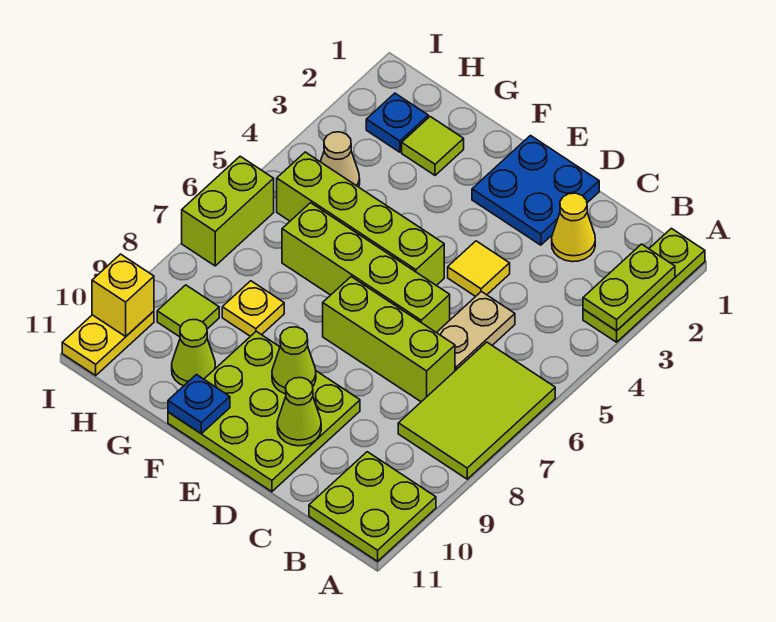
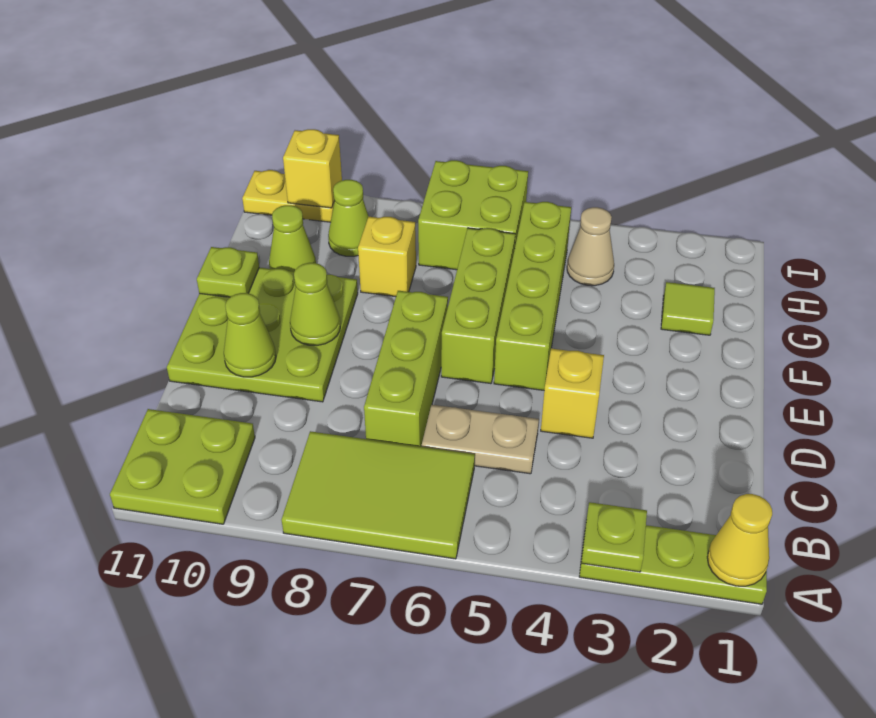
lime 1x2 plate [583,244,675,331] -> lime 1x1 plate [581,502,647,572]
yellow 1x1 cone [552,193,595,262] -> yellow 1x1 cone moved to [707,494,772,586]
blue 2x2 plate [472,136,599,245] -> none
yellow 1x1 tile [448,241,510,297] -> yellow 1x1 brick [541,349,604,438]
lime 1x4 brick [282,203,450,332] -> lime 1x3 brick [441,228,515,384]
blue 1x1 plate [168,375,230,434] -> lime 1x1 plate [197,247,259,297]
yellow 1x1 plate [222,281,284,336] -> yellow 1x1 brick [358,217,416,297]
blue 1x1 plate [366,93,428,152] -> none
lime 1x1 tile [157,285,219,337] -> lime 1x1 cone [328,180,369,256]
lime 1x2 brick [182,156,274,266] -> lime 2x2 brick [418,160,528,270]

